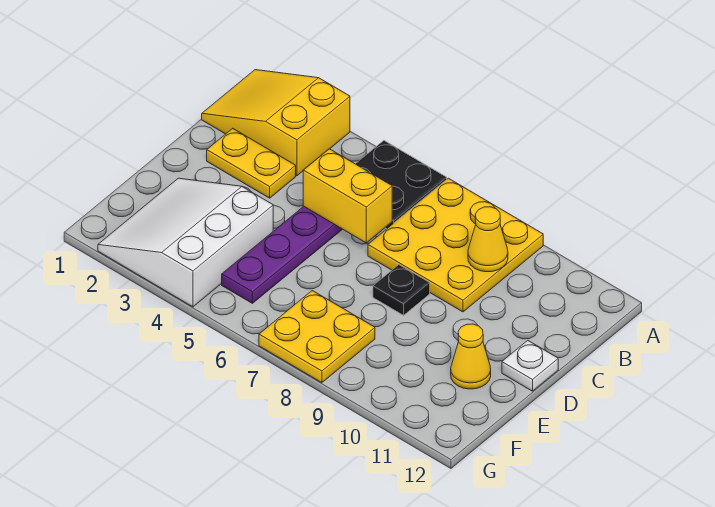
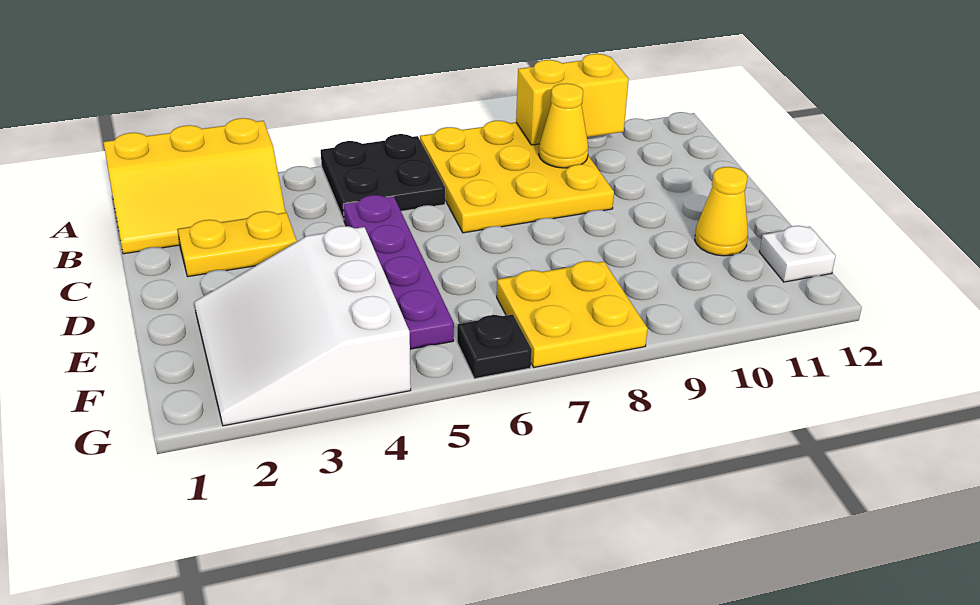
yellow 2x3 slope [202,70,350,176] -> yellow 2x3 slope turned to [103,118,285,254]
yellow 1x2 brick [303,149,392,243] -> yellow 1x2 brick moved to [516,54,629,145]
black 1x1 plate [373,265,430,315] -> black 1x1 plate moved to [457,314,532,379]
white 1x1 plate [502,340,558,391] -> white 1x1 plate moved to [760,226,836,282]

